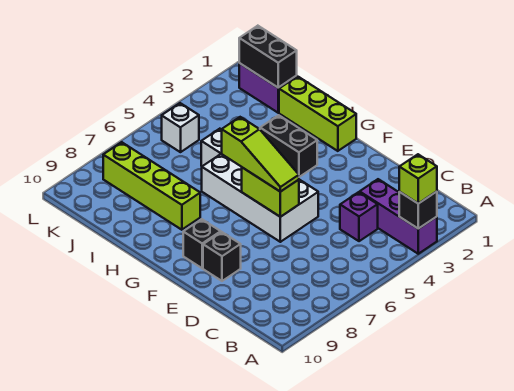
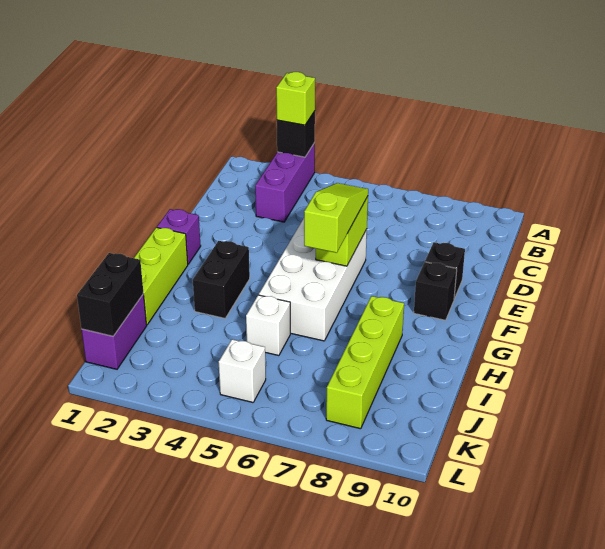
purple 1x1 brick [340,192,378,241] -> purple 1x1 brick moved to [157,209,201,264]

